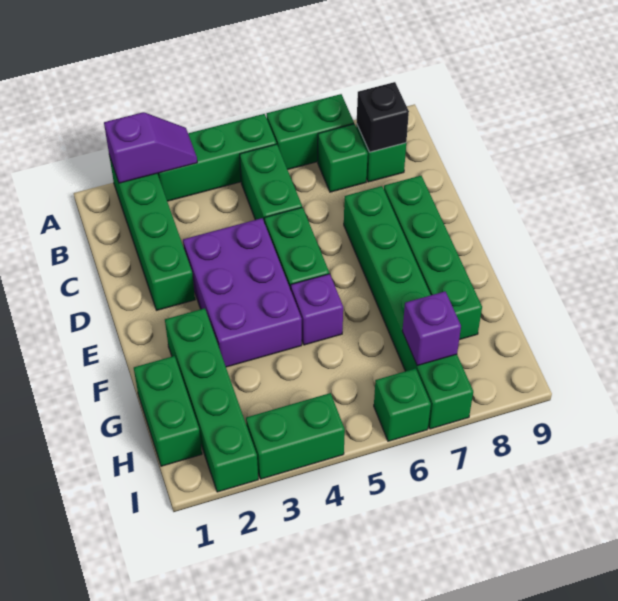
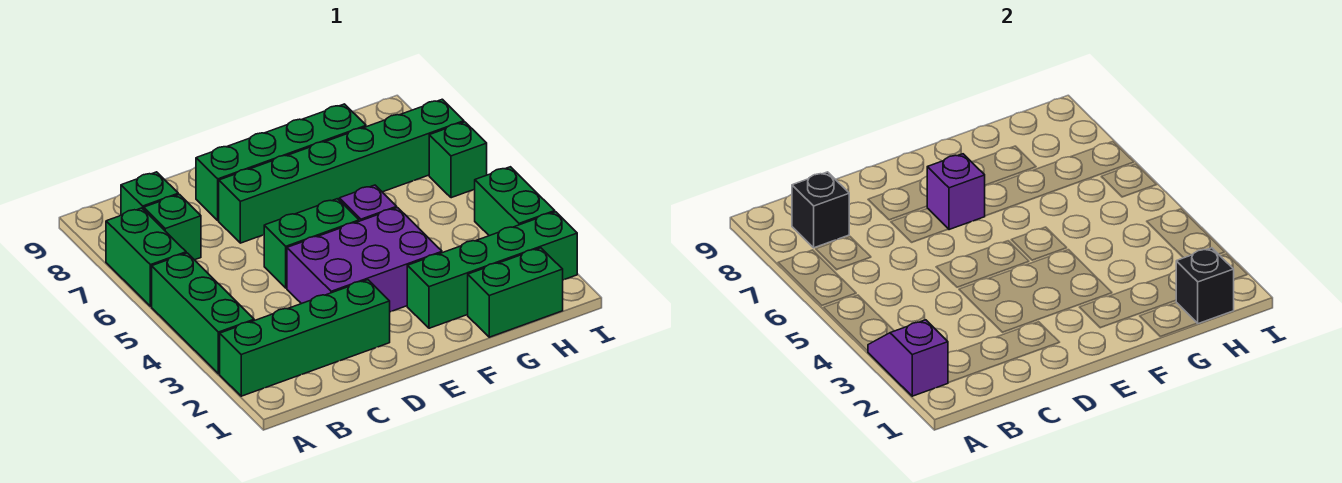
green 1x2 brick [240,144,302,223] -> none
none -> black 1x1 brick [1176,248,1234,324]
purple 1x1 brick [402,291,461,366] -> purple 1x1 brick moved to [927,154,985,230]

